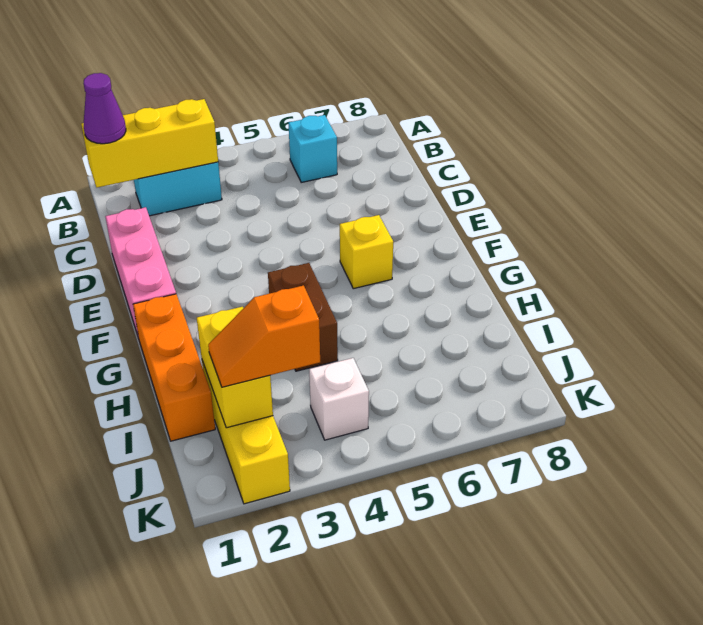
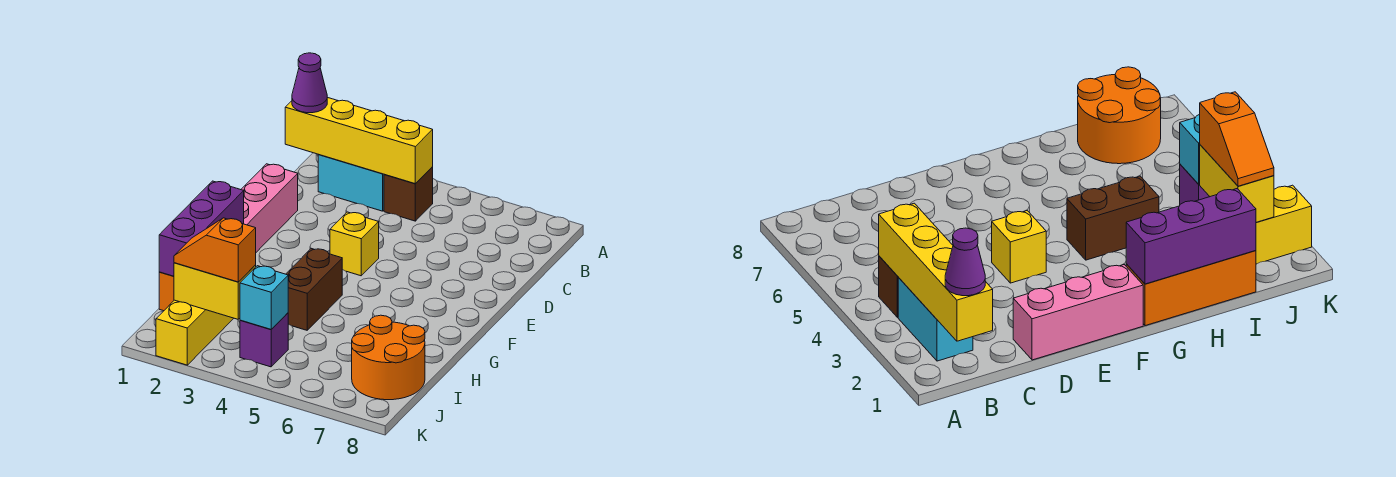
yellow 1x3 brick [81,99,218,187] -> yellow 1x4 brick [285,97,433,184]
none -> brown 1x1 brick [384,167,433,221]
cyan 1x1 brick [288,115,337,182] -> cyan 1x1 brick moved to [240,266,288,329]
yellow 1x1 brick [340,215,393,289] -> yellow 1x1 brick moved to [330,212,379,276]
none -> purple 1x3 brick [159,181,244,276]
yellow 1x2 brick [197,307,273,428] -> yellow 1x2 brick turned to [174,263,256,319]
none -> orange 2x2 round brick [352,315,425,400]
white 1x1 brick [309,358,369,440] -> purple 1x1 brick [240,313,288,367]

